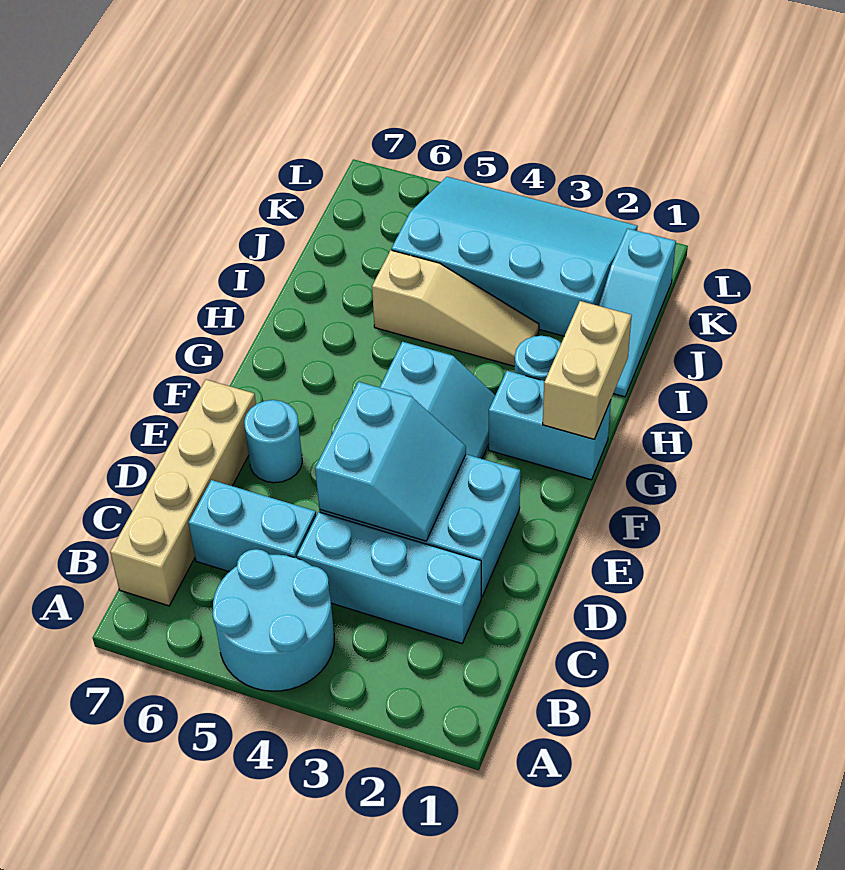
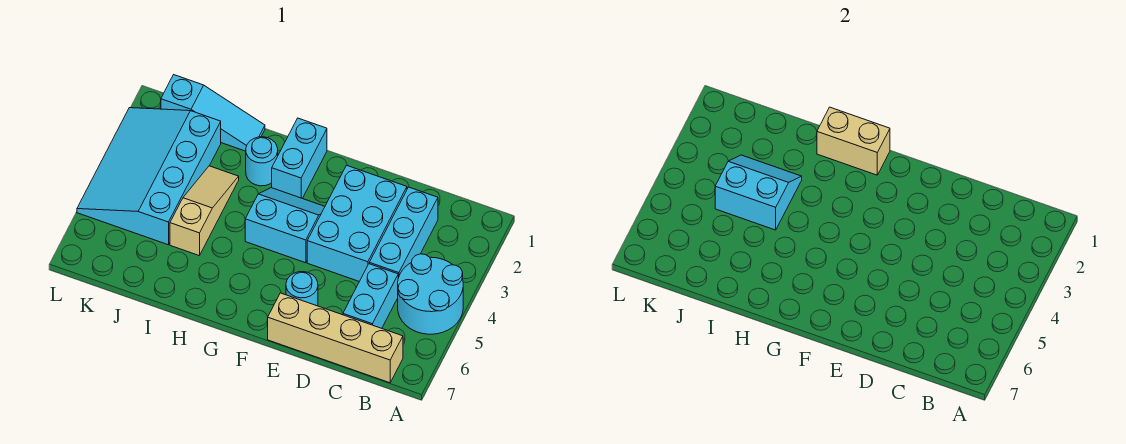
cyan 2x2 slope [315,382,466,541] -> cyan 2x2 slope moved to [715,155,802,230]

